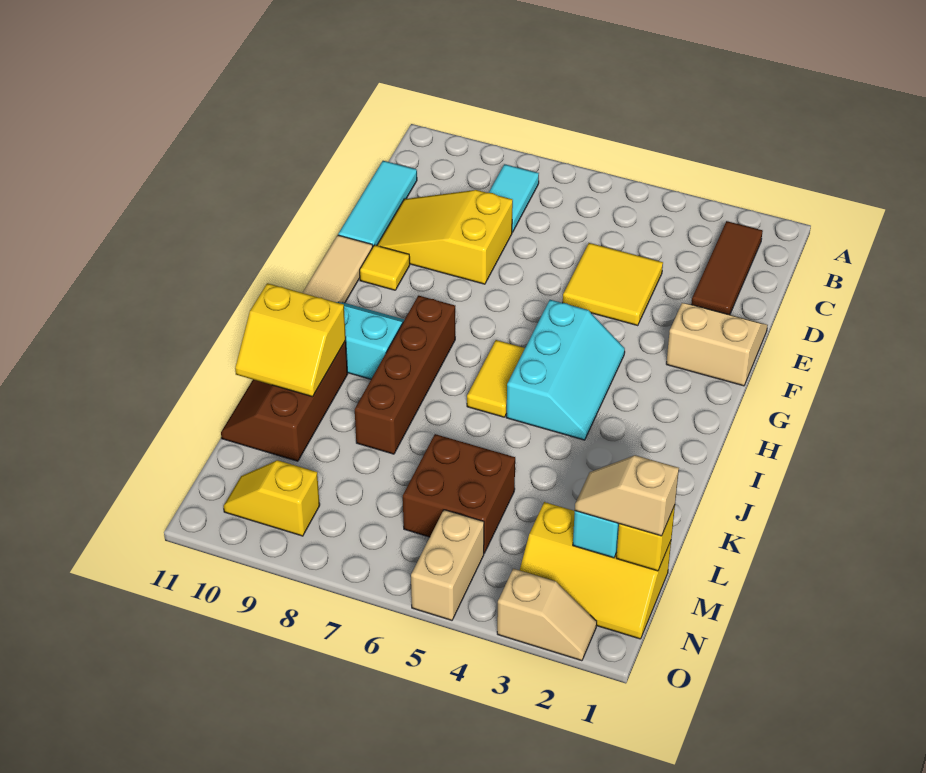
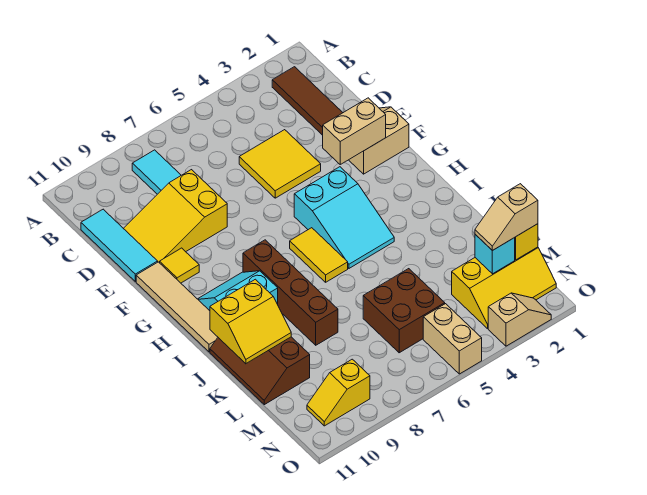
none -> tan 1x2 brick [323,98,386,164]
cyan 2x3 slope [506,300,625,440] -> cyan 2x3 slope turned to [294,167,394,268]

